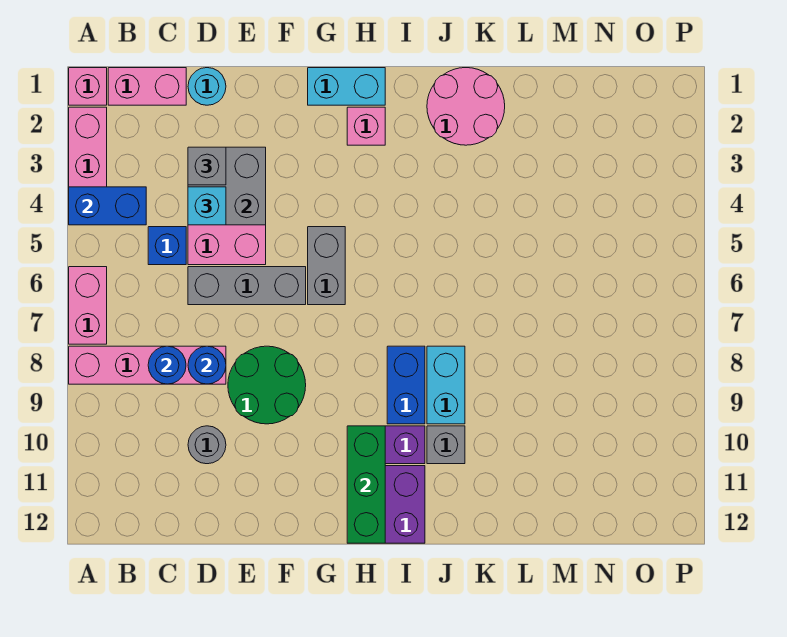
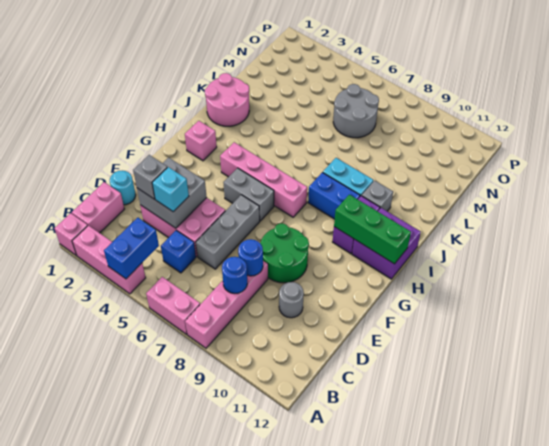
cyan 1x2 brick [308,68,385,105] -> none
none -> pink 1x4 brick [220,142,307,217]
none -> grey 2x2 round brick [333,84,379,138]

